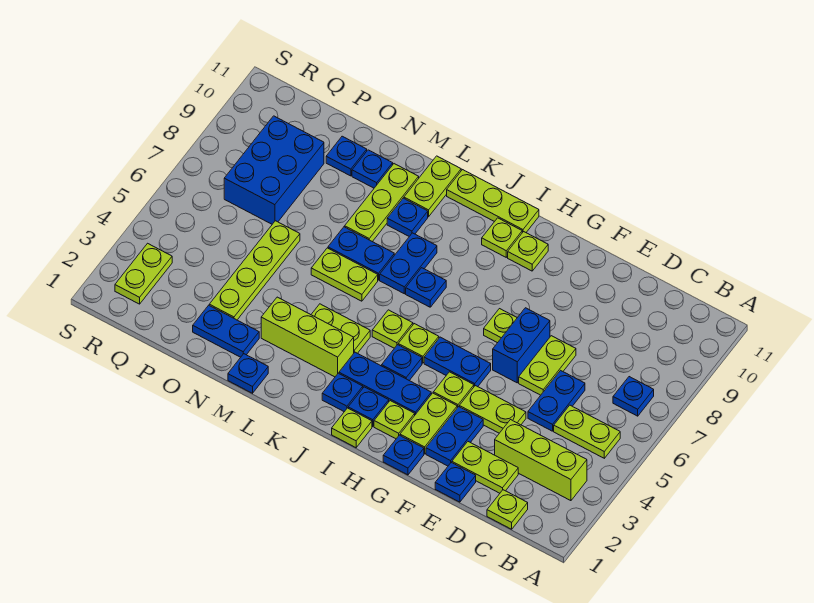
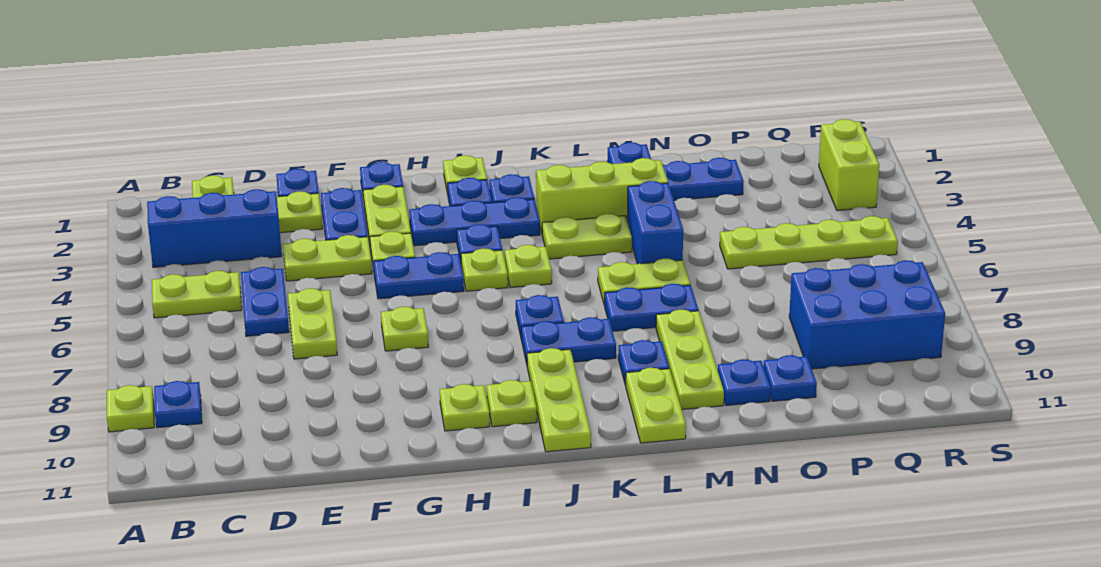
lime 1x3 brick [495,420,587,501] -> blue 1x3 brick [147,189,282,267]
blue 1x1 plate [613,377,654,416] -> blue 1x1 plate moved to [154,381,202,428]
blue 1x2 brick [493,308,550,383] -> blue 1x2 brick moved to [627,181,683,264]
lime 1x1 plate [374,401,415,439] -> lime 1x1 plate moved to [107,385,154,432]
lime 1x3 plate [447,170,539,233] -> lime 1x3 plate turned to [527,348,591,452]
blue 1x2 plate [380,233,437,294] -> blue 1x2 plate turned to [521,317,616,364]
lime 1x4 plate [209,221,300,320] -> lime 1x4 plate turned to [720,216,898,269]
blue 2x3 brick [224,116,324,224] -> blue 2x3 brick turned to [789,260,945,369]
lime 1x2 plate [115,243,172,304] -> lime 1x2 brick [819,119,879,211]

